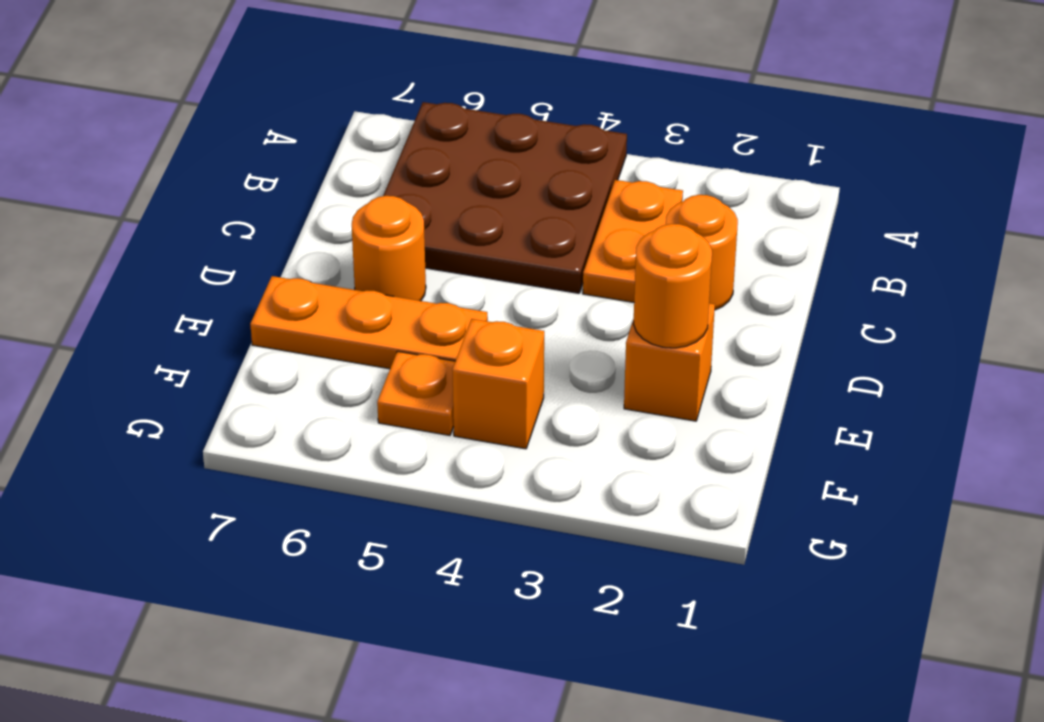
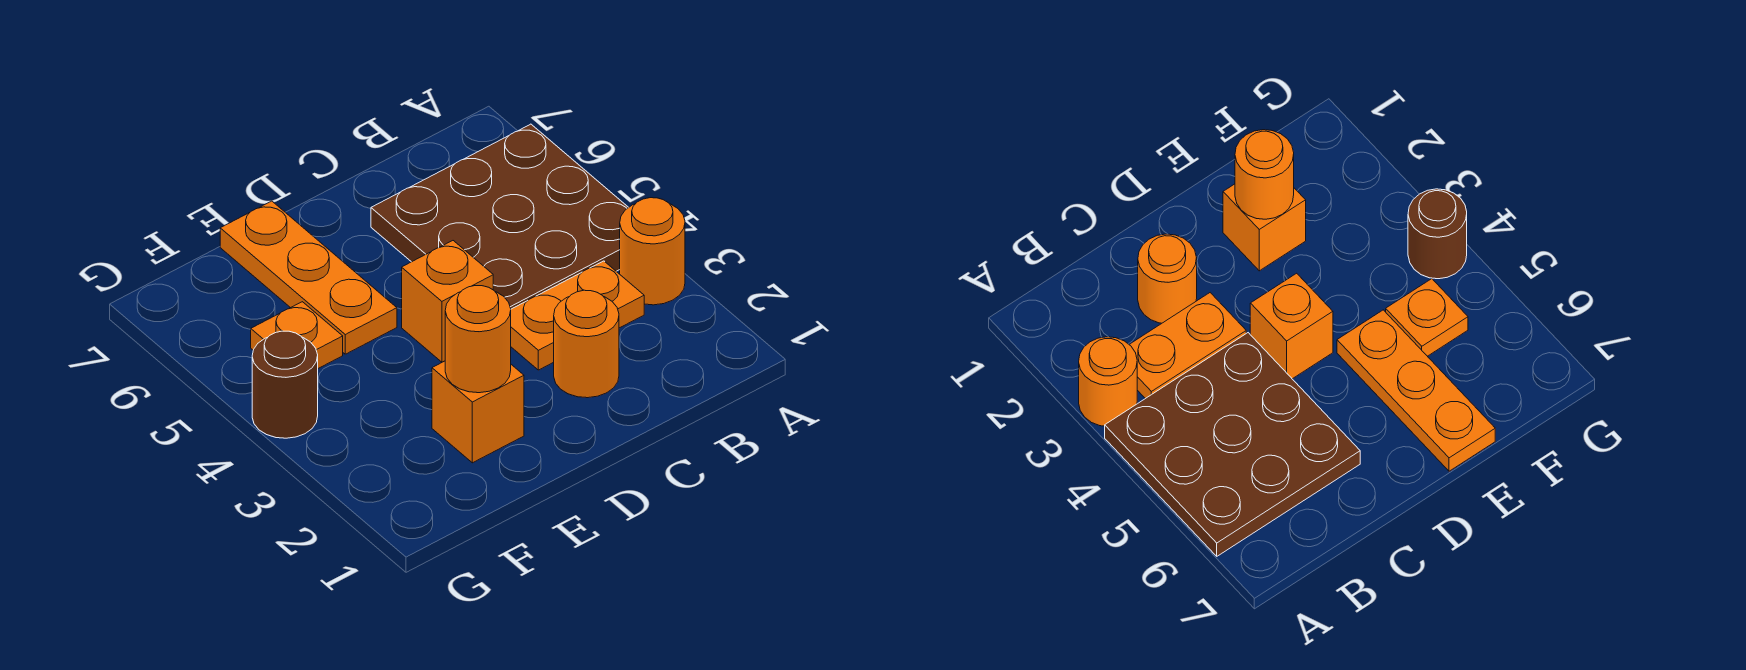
orange 1x1 round brick [352,196,426,301] -> orange 1x1 round brick moved to [620,198,685,305]
orange 1x1 brick [452,319,544,449] -> orange 1x1 brick moved to [402,241,493,362]
none -> brown 1x1 round brick [252,331,318,438]

